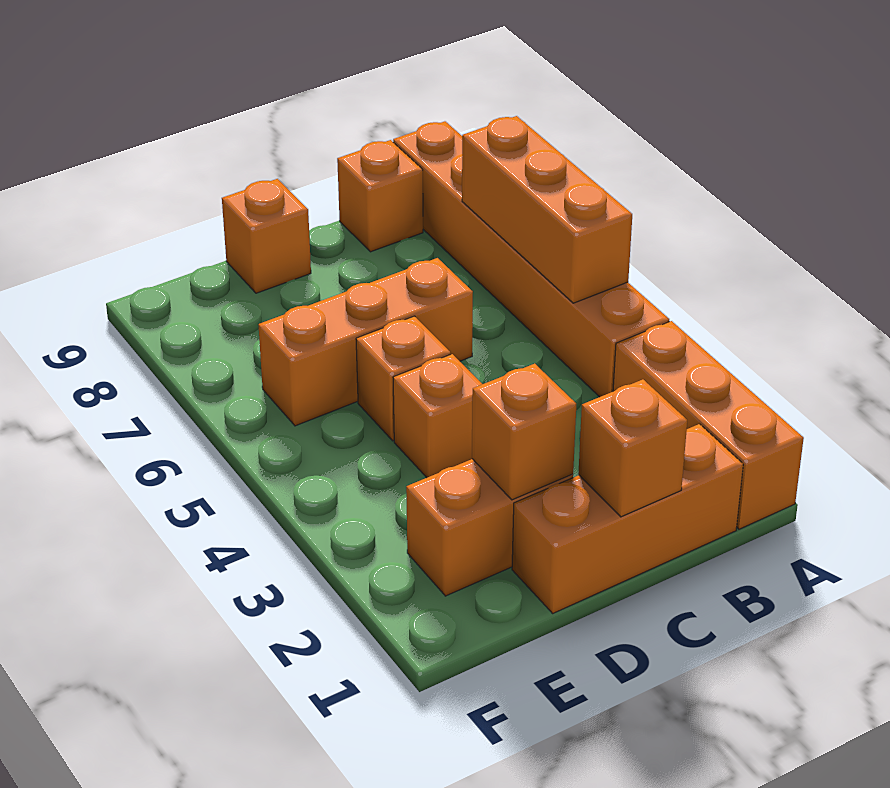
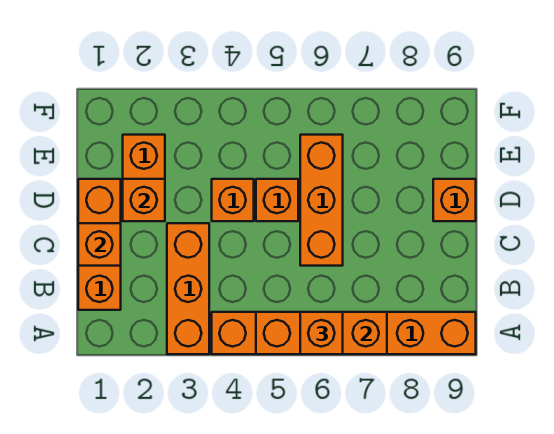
orange 1x3 brick [613,321,804,529] -> orange 1x3 brick turned to [167,223,209,354]
orange 1x1 brick [337,140,423,252] -> orange 1x1 brick moved to [300,312,343,354]

